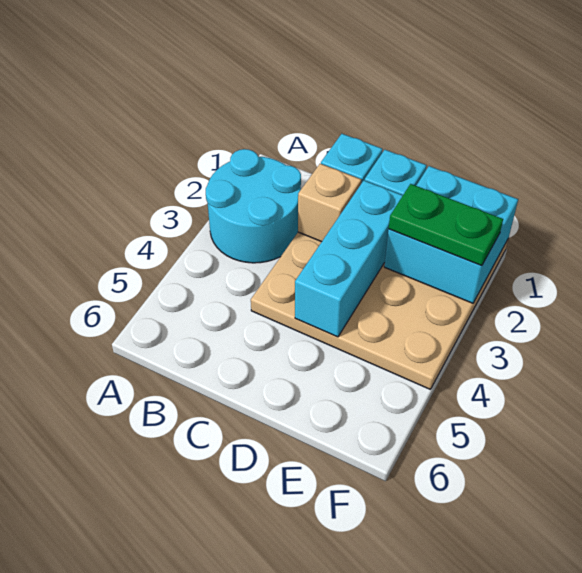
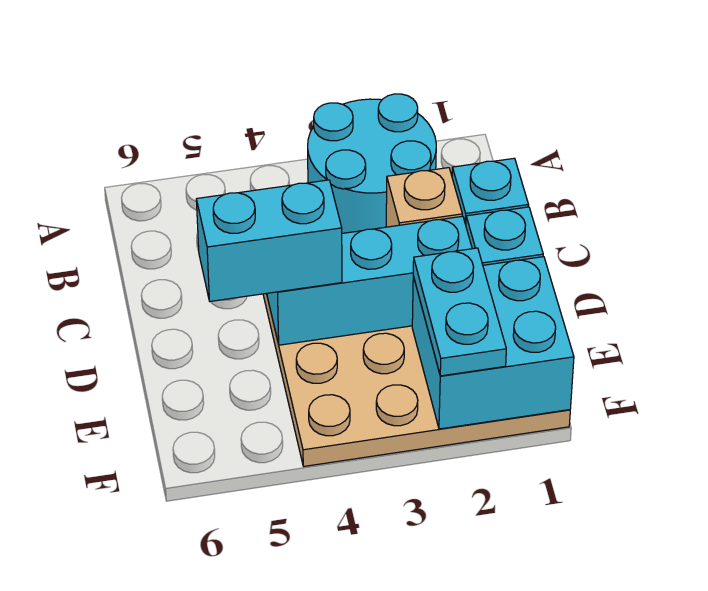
none -> cyan 1x2 brick [196,180,342,302]
green 1x2 plate [389,184,503,266] -> cyan 1x2 plate [413,248,506,376]

